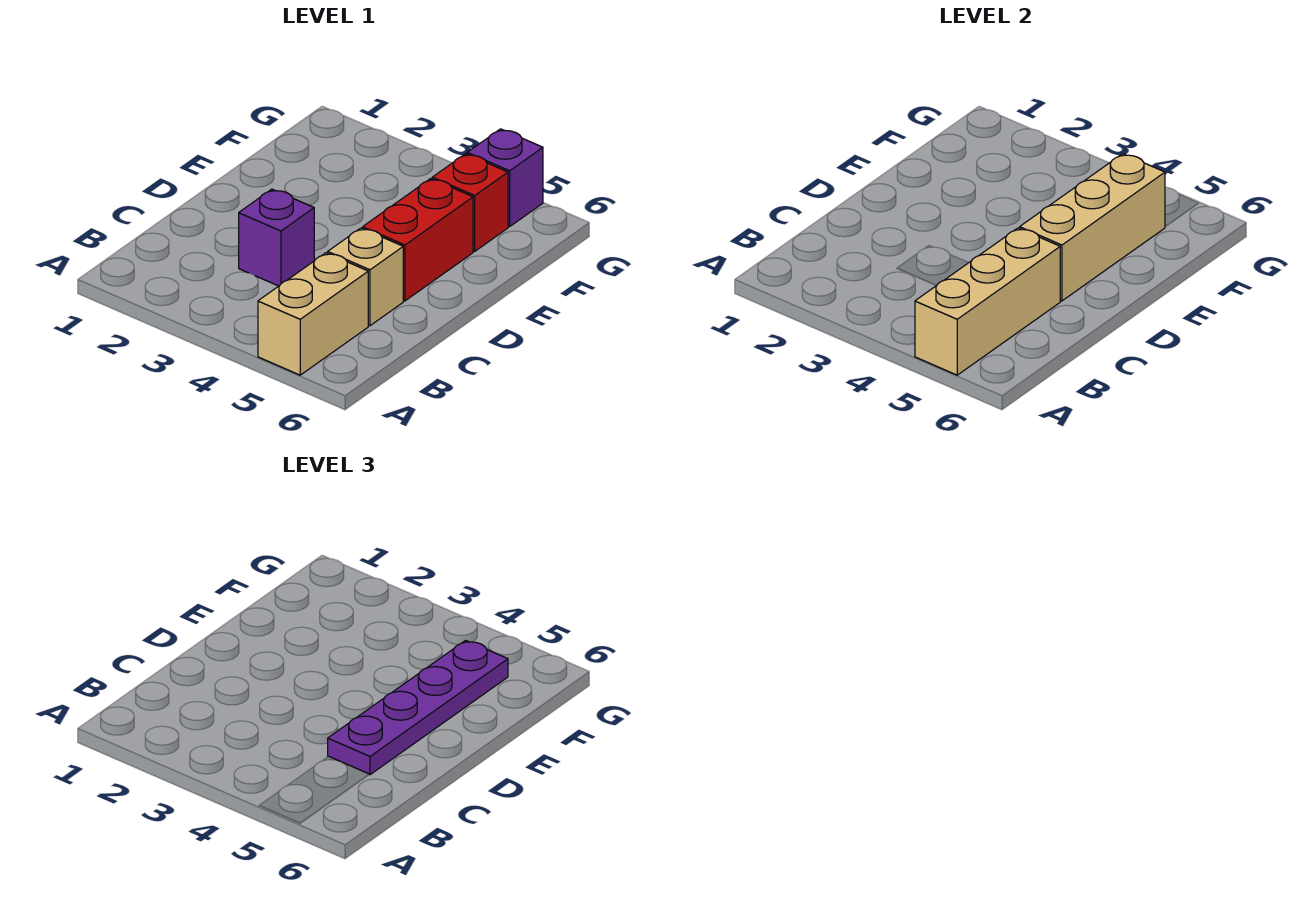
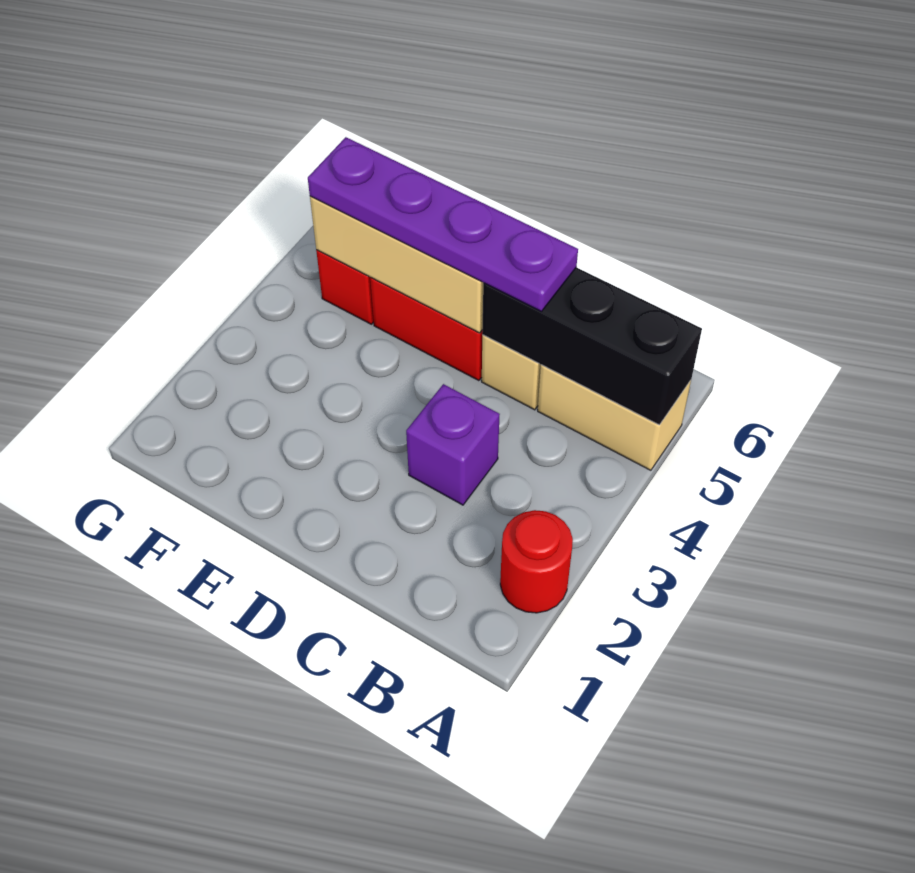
none -> red 1x1 round brick [500,510,573,613]
tan 1x3 brick [915,228,1060,375] -> black 1x3 brick [482,267,702,425]
purple 1x1 brick [467,129,543,227] -> none

